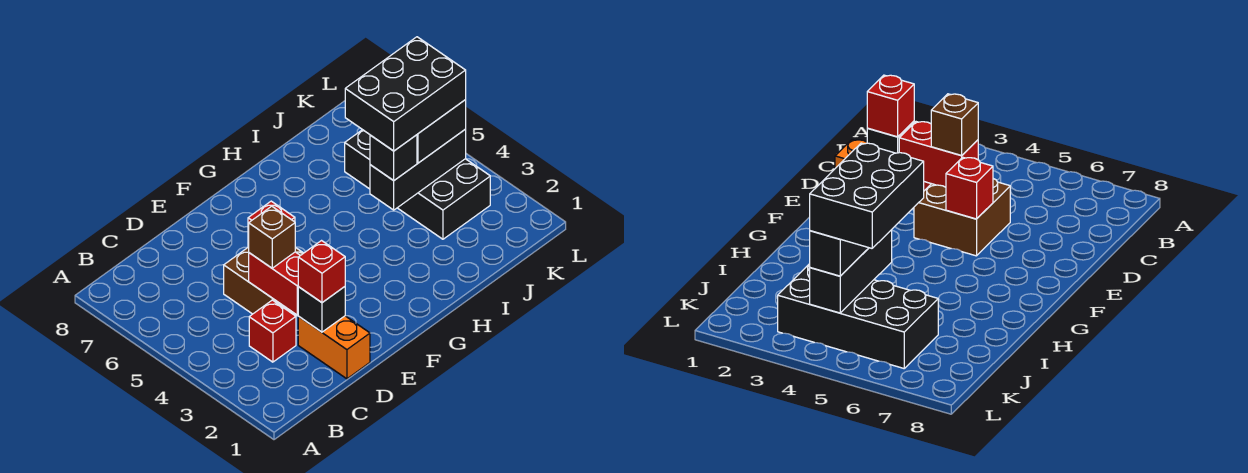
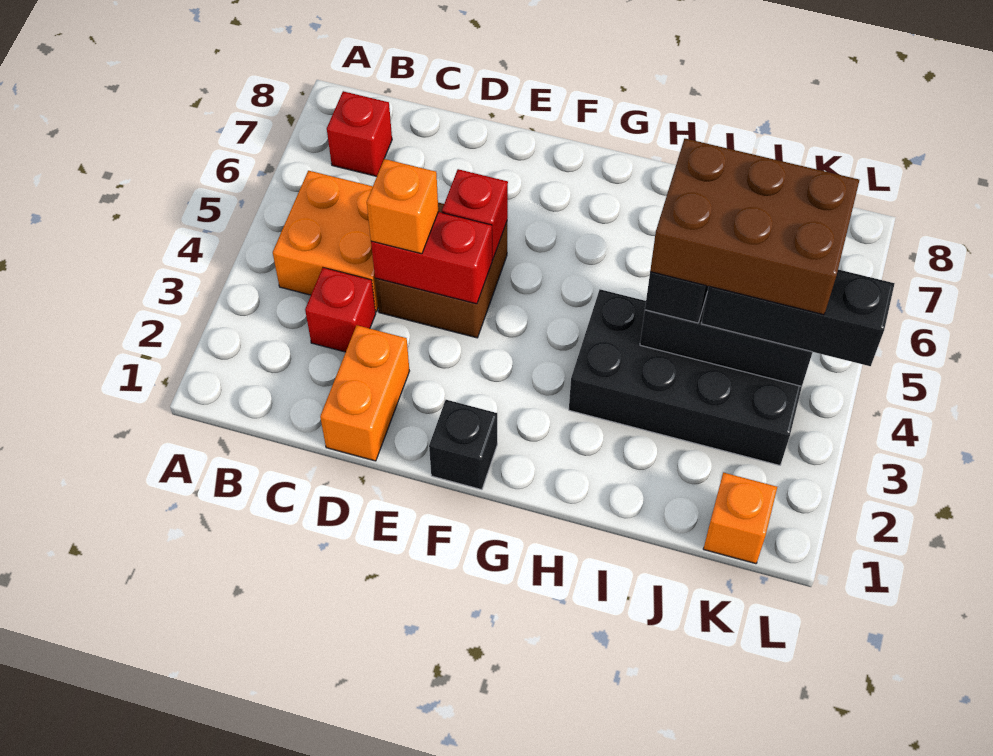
none -> orange 2x2 brick [273,171,378,312]
black 1x1 brick [298,287,345,332] -> black 1x1 brick moved to [429,400,497,490]
red 1x1 brick [298,241,345,302] -> red 1x1 brick moved to [327,91,392,176]
red 1x2 brick [249,252,300,315] -> red 1x2 brick turned to [371,212,492,304]
brown 1x1 brick [249,206,295,268] -> orange 1x1 brick [367,159,438,254]
black 2x3 brick [345,37,466,151] -> brown 2x3 brick [650,139,859,315]
black 2x4 brick [345,130,490,239] -> black 2x4 brick turned to [569,289,802,465]
black 1x2 brick [417,100,466,163] -> black 1x3 brick [701,270,895,366]
none -> orange 1x1 brick [703,473,777,564]

